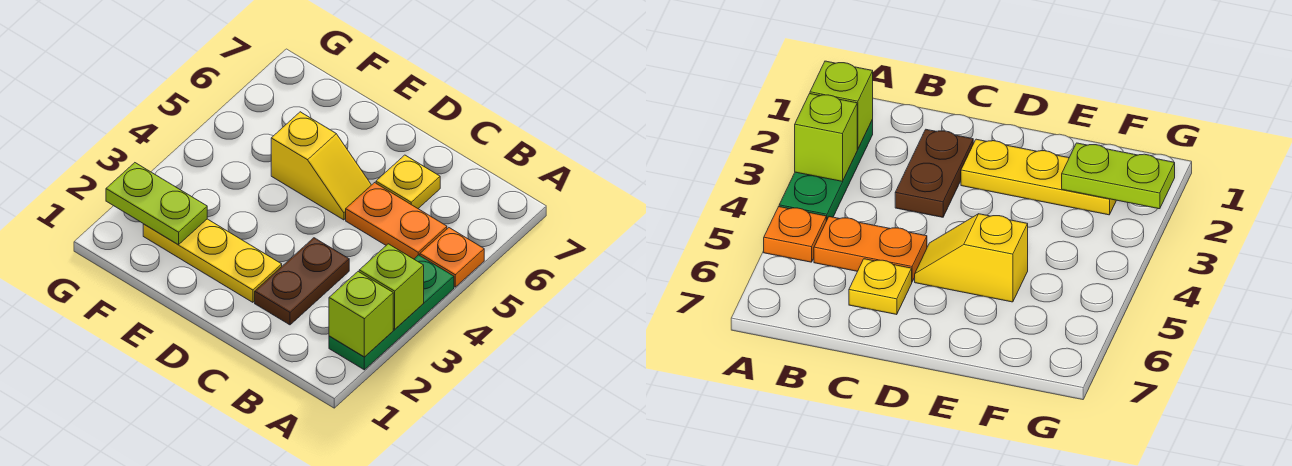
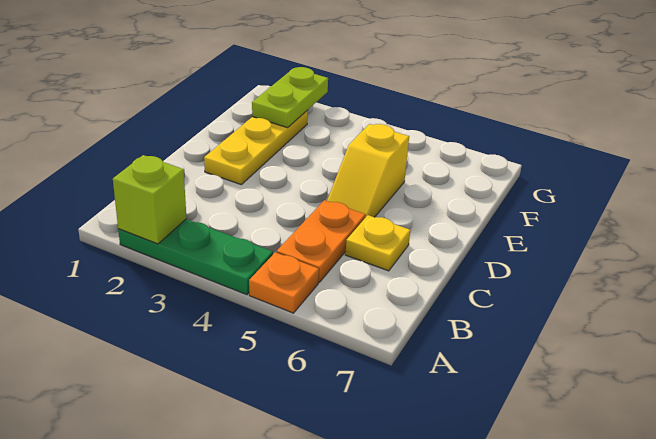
lime 1x1 brick [359,244,424,329] -> none
brown 1x2 plate [255,238,349,325] -> none

